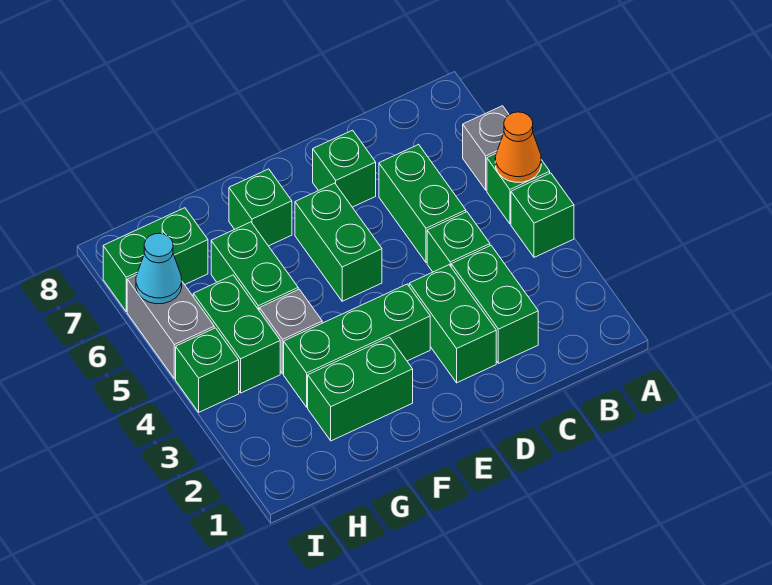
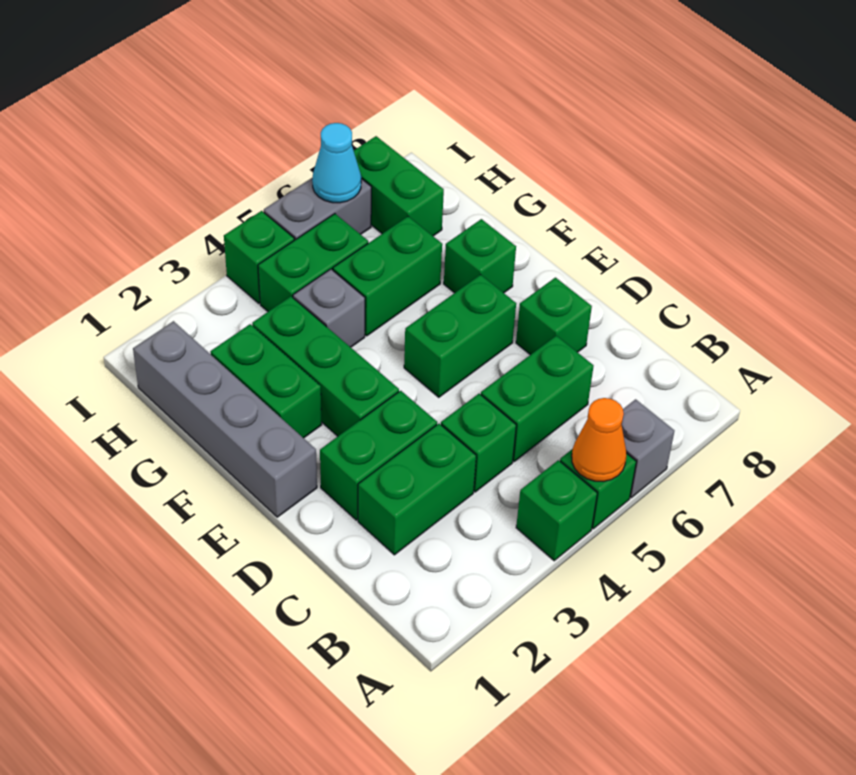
none -> grey 1x4 brick [133,321,317,517]

